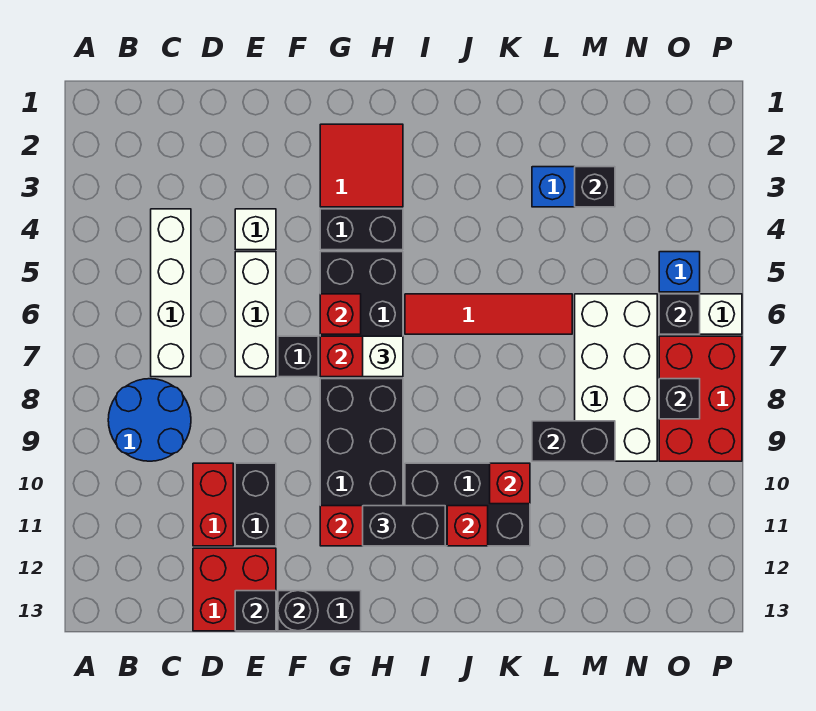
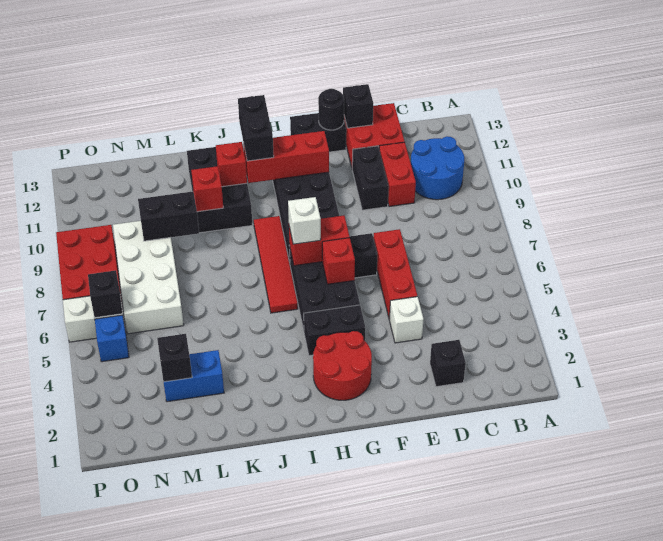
blue 2x2 round brick [108,379,191,461] -> blue 2x2 round brick moved to [411,136,464,200]
white 1x4 brick [151,209,191,377] -> none
white 1x3 brick [235,252,276,377] -> red 1x3 brick [373,229,417,319]
red 2x2 tile [320,124,403,207] -> red 2x2 round brick [313,331,372,400]
black 1x2 brick [363,506,445,546] -> black 1x2 brick turned to [238,95,274,161]
red 1x4 tile [405,294,572,334] -> red 1x4 tile turned to [254,216,298,313]
black 2x3 brick [405,463,530,546] -> black 2x3 brick turned to [187,147,252,233]
black 1x1 brick [659,379,700,419] -> black 1x1 brick moved to [430,340,466,387]

